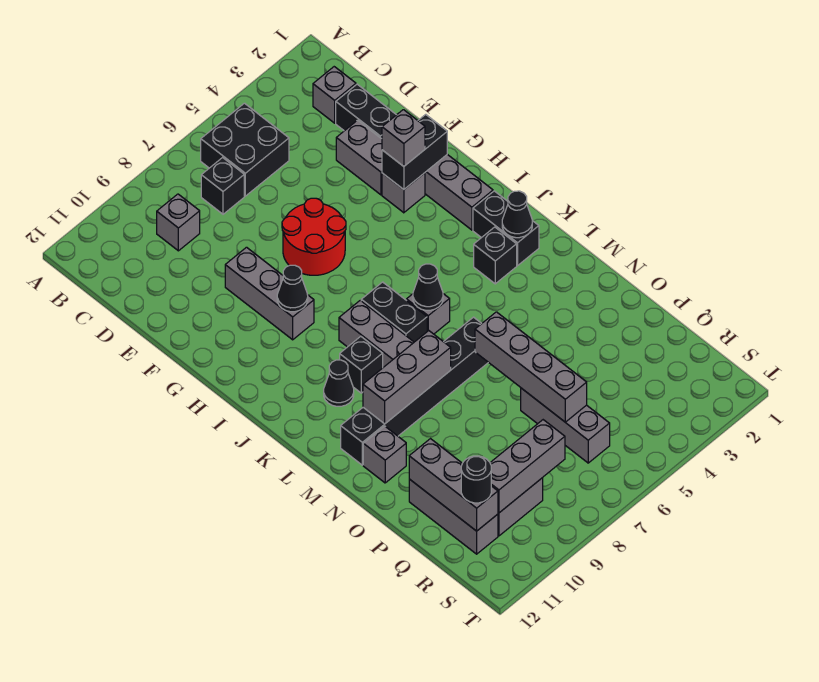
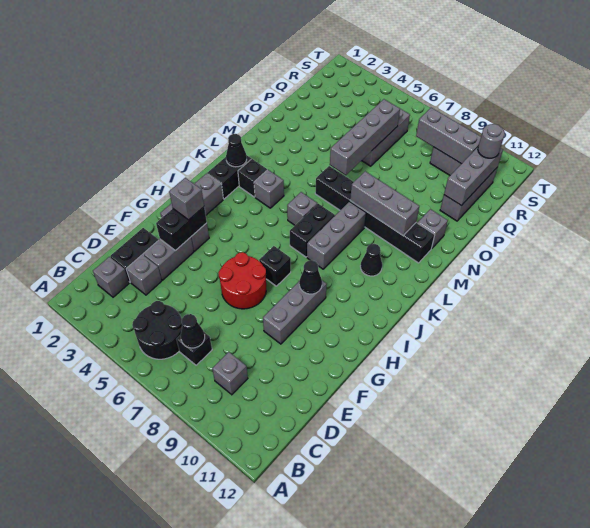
black 2x2 brick [201,103,289,196] -> black 2x2 round brick [132,301,182,359]
none -> grey 1x1 brick [126,255,162,295]
black 1x2 brick [382,114,447,190] -> black 1x2 brick turned to [156,207,207,251]
none -> grey 1x1 brick [254,170,284,208]
black 1x1 cone [413,264,443,310] -> black 1x1 cone moved to [181,314,205,348]
black 1x1 brick [340,336,383,393] -> black 1x1 brick moved to [259,246,291,286]
black 1x1 round brick [461,456,491,503] -> grey 1x1 round brick [478,124,505,158]

